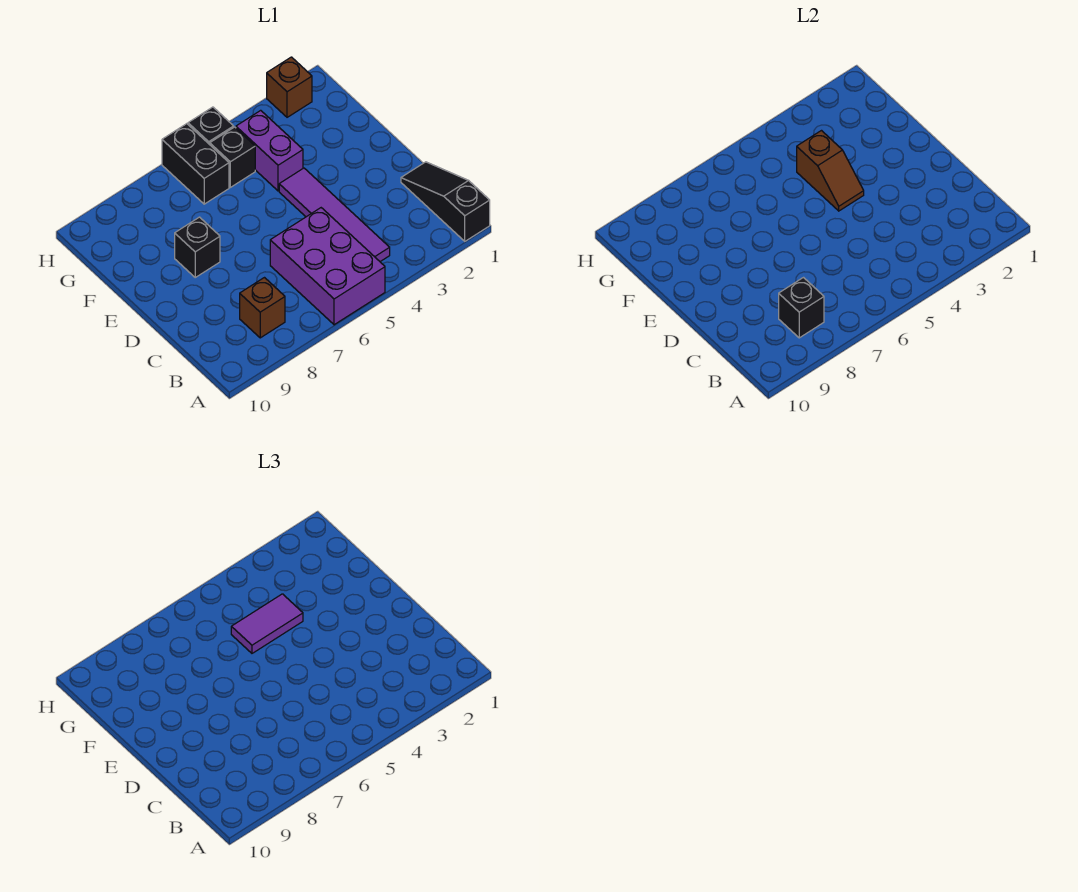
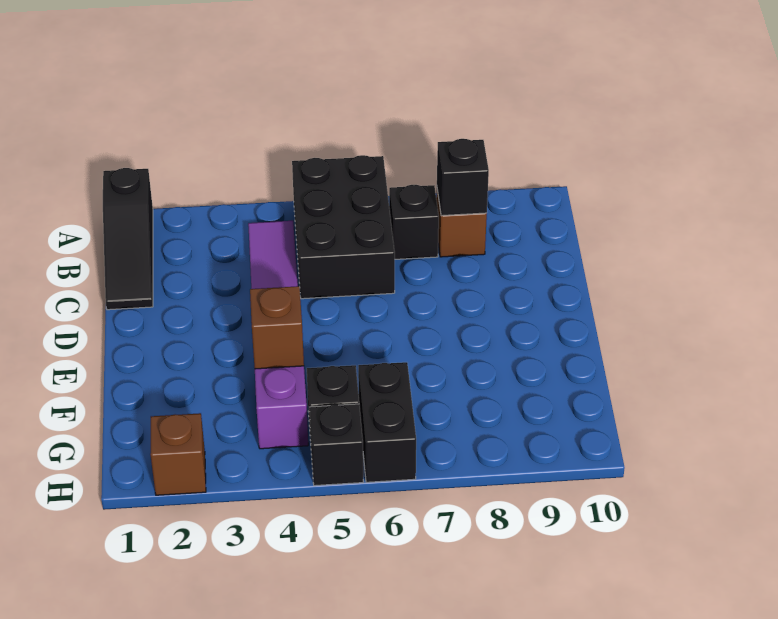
purple 2x3 brick [270,208,385,325] -> black 2x3 brick [292,155,395,299]
black 1x1 brick [175,217,220,277] -> black 1x1 brick moved to [389,185,439,259]
purple 1x2 tile [231,594,303,653] -> none

